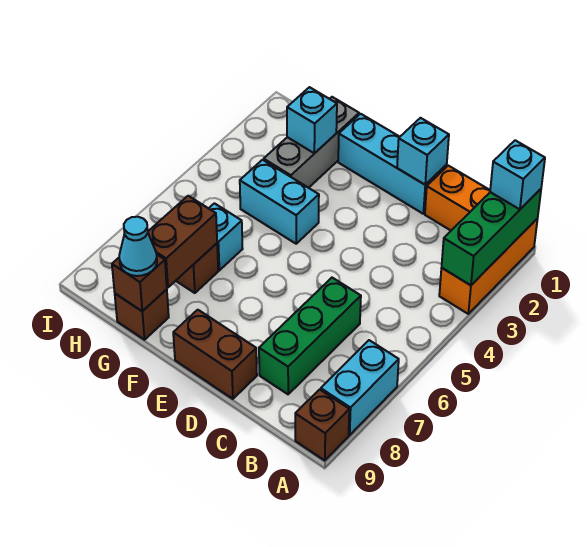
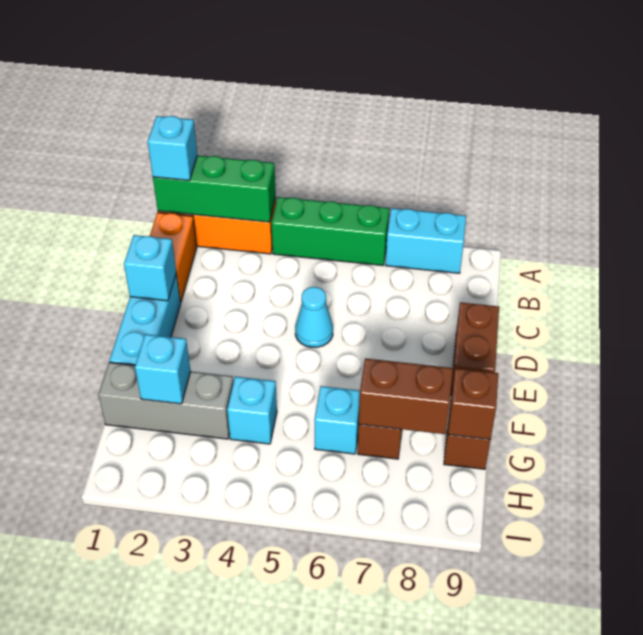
brown 1x1 brick [295,390,349,460] -> none
green 1x3 brick [259,278,361,394] -> green 1x3 brick moved to [271,197,389,266]
cyan 1x2 brick [240,160,319,244] -> cyan 1x1 brick [227,377,277,444]
cyan 1x1 cone [119,217,157,276] -> cyan 1x1 cone moved to [295,287,333,347]

